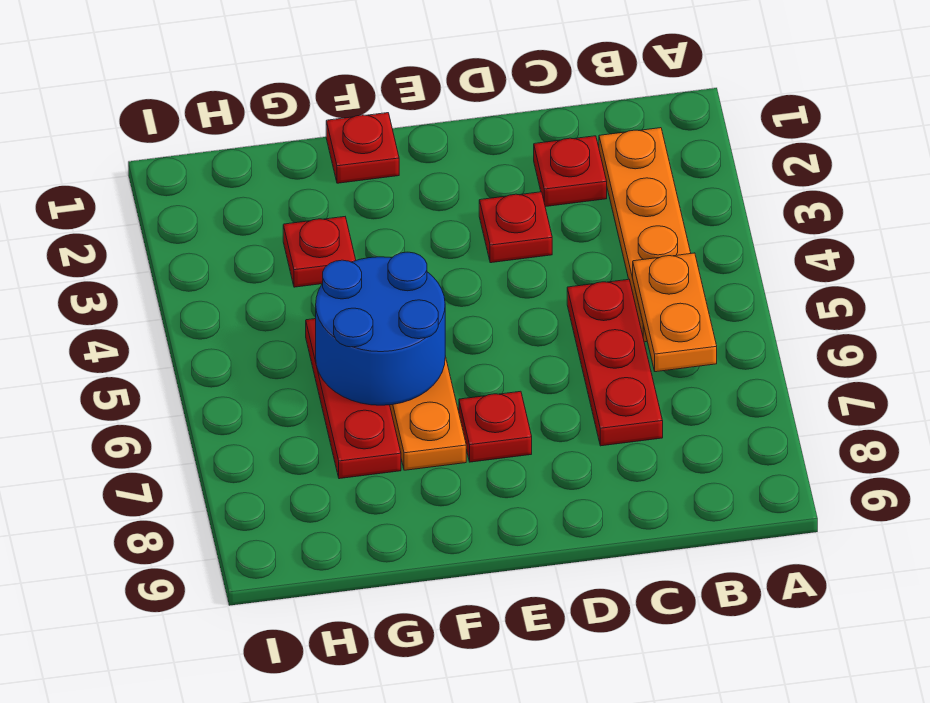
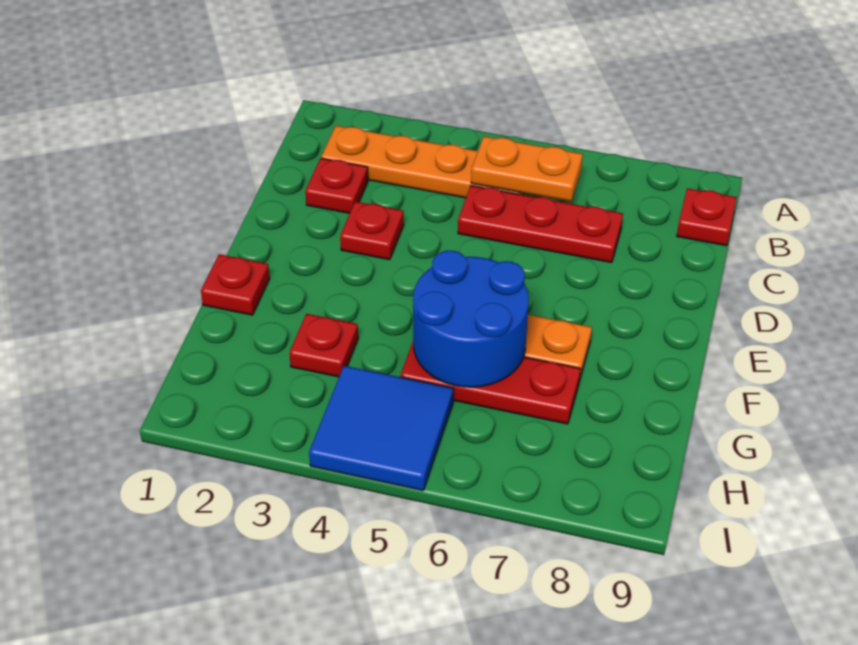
red 1x1 plate [459,391,532,462] -> red 1x1 plate moved to [677,188,737,246]
none -> blue 2x2 tile [309,366,454,491]

